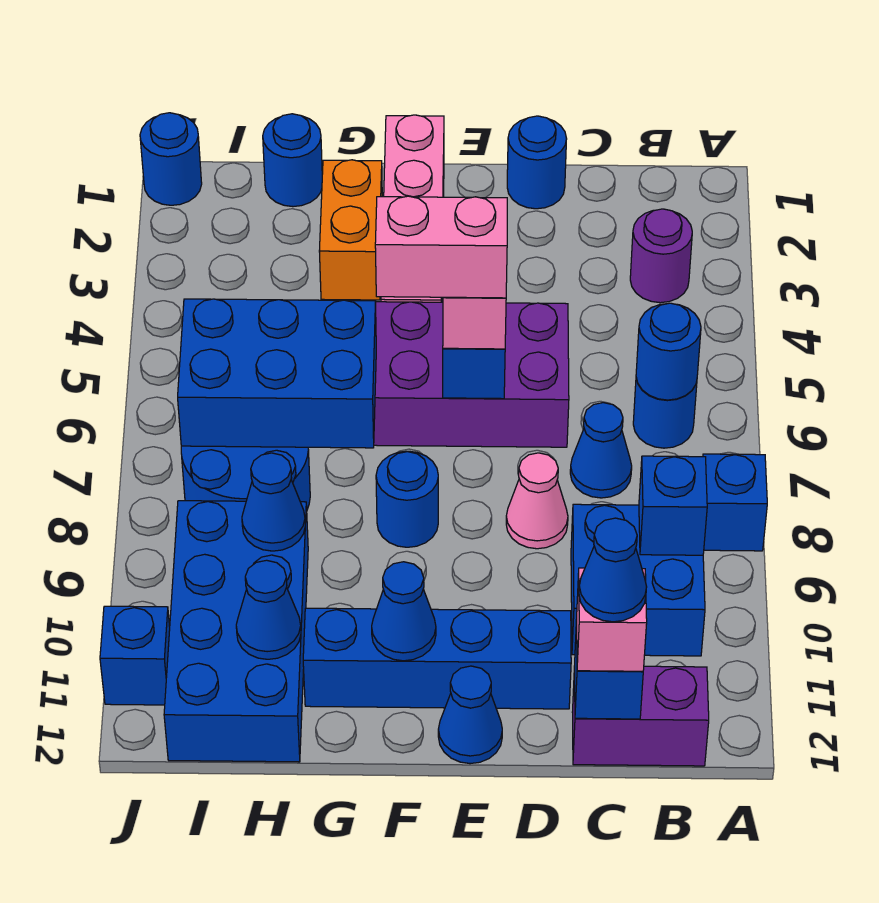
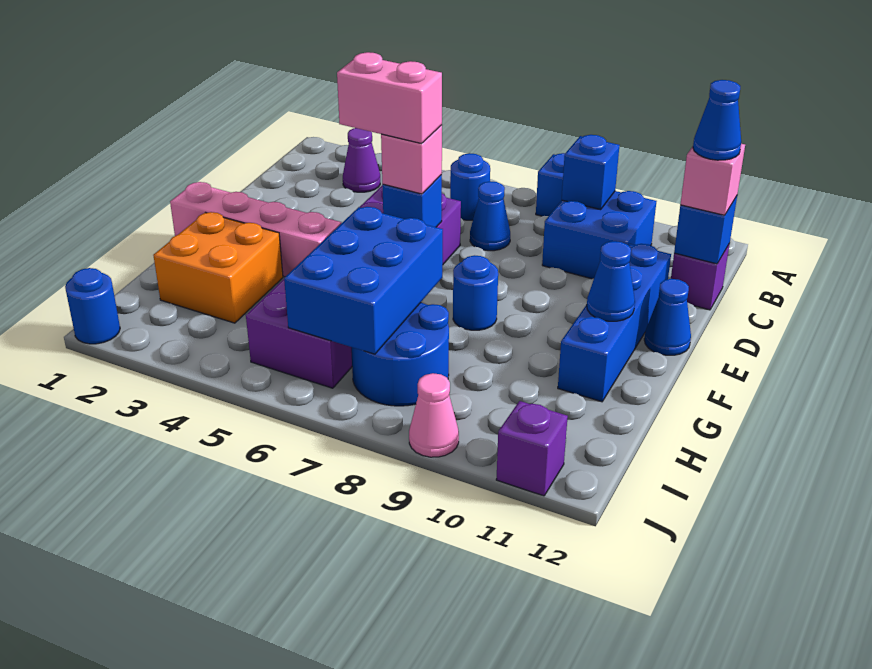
purple 1x1 round brick [630,209,692,303] -> purple 1x1 cone [343,128,380,192]
blue 1x1 round brick [636,303,701,400] -> none
purple 1x2 brick [572,666,709,766] -> purple 1x1 brick [671,244,730,310]
blue 1x1 round brick [507,116,567,209] -> none
pink 1x1 cone [506,453,568,549] -> pink 1x1 cone moved to [409,373,459,457]
pink 1x2 brick [375,196,507,298] -> pink 1x2 brick turned to [337,52,442,144]
orange 1x2 brick [319,160,382,300] -> orange 2x2 brick [153,212,283,323]
blue 1x1 round brick [263,114,322,207] -> none
blue 2x4 brick [164,501,308,762] -> none
blue 1x1 cone [242,453,305,551] -> none
blue 1x1 cone [236,560,301,659] -> none
blue 1x1 brick [100,606,170,705] -> purple 1x1 brick [496,401,568,496]

